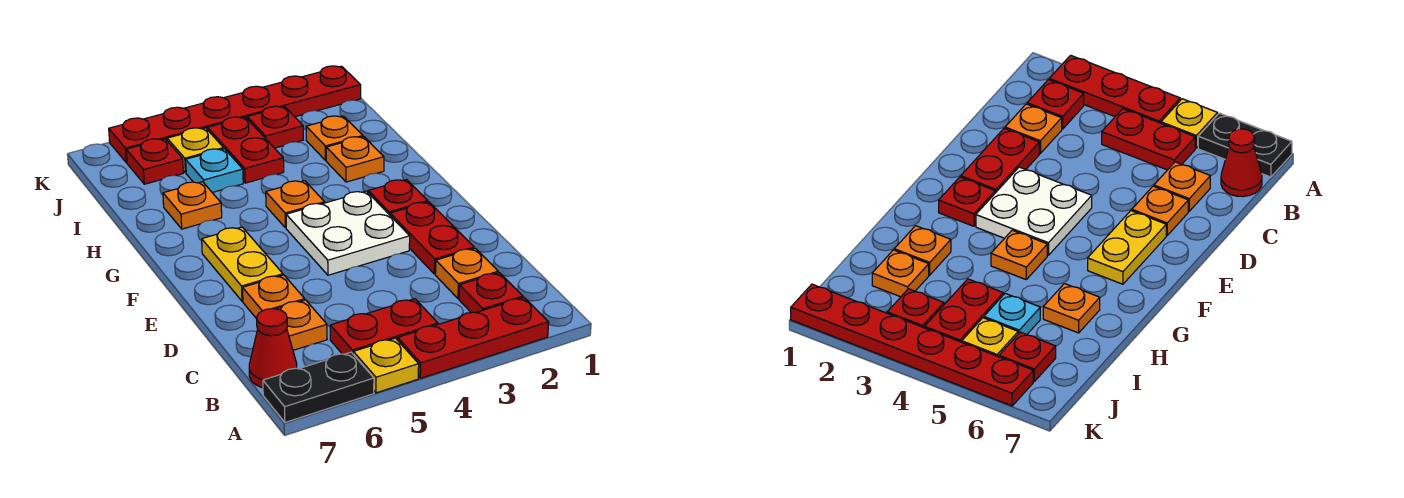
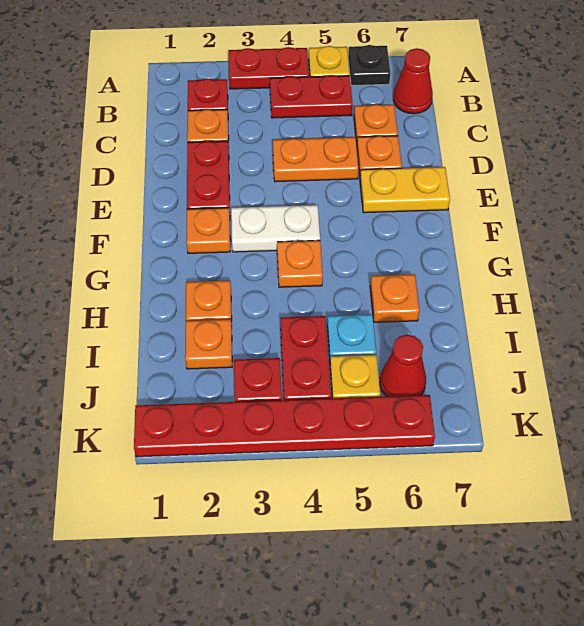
red 1x3 plate [398,298,549,378] -> red 1x2 plate [229,47,309,89]
black 1x2 plate [263,352,374,422] -> black 1x1 plate [348,45,390,86]
none -> orange 1x2 plate [273,137,359,182]
white 2x2 plate [286,191,410,275] -> white 1x2 plate [231,205,320,252]
yellow 1x2 plate [202,227,283,301] -> yellow 1x2 plate turned to [360,167,450,213]
red 1x1 plate [368,180,428,215] -> orange 1x1 plate [187,208,230,253]
red 1x1 plate [126,139,183,184] -> red 1x1 cone [380,335,426,396]

